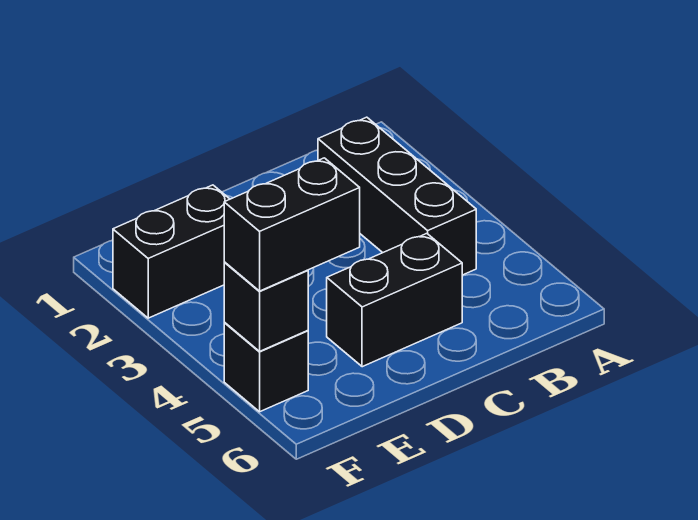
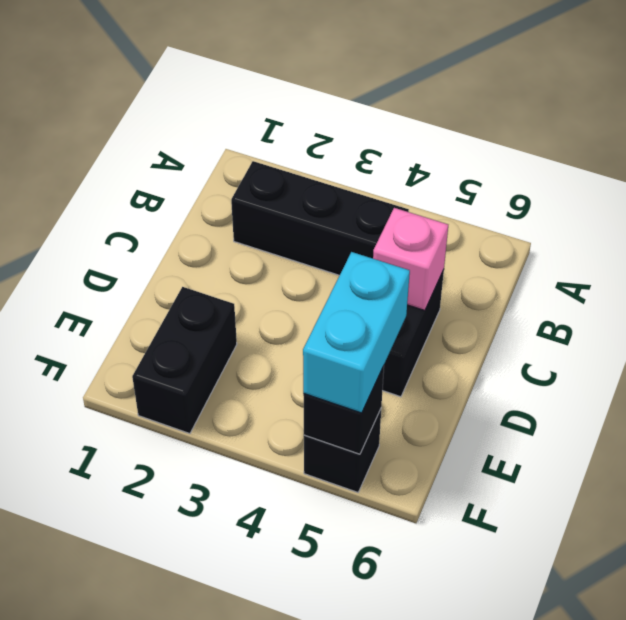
none -> pink 1x1 brick [373,208,448,311]
black 1x2 brick [224,158,360,291] -> cyan 1x2 brick [303,252,410,413]

